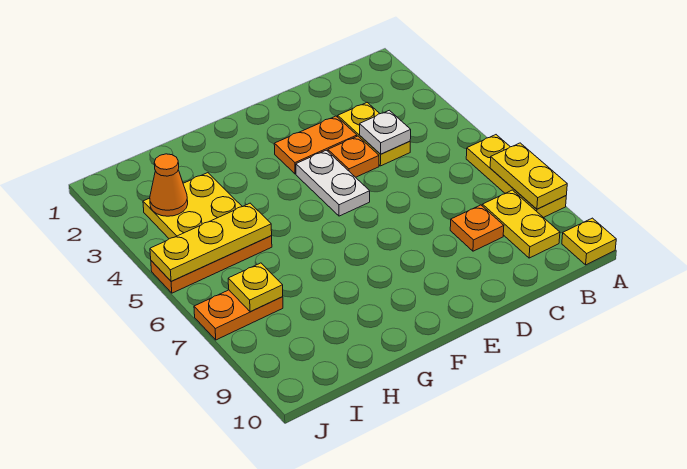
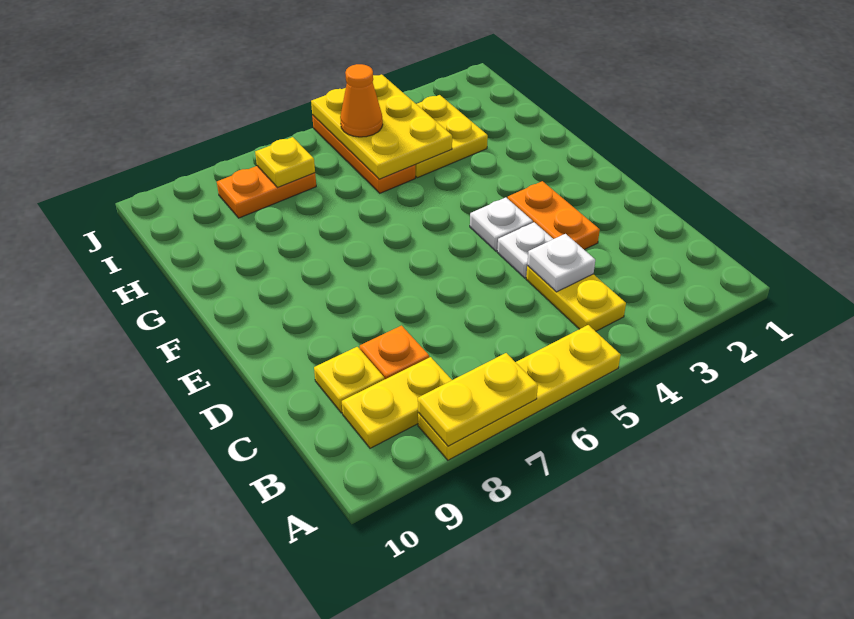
yellow 1x3 plate [466,135,566,218] -> yellow 1x4 plate [418,325,621,460]
yellow 1x1 plate [562,218,616,265] -> yellow 1x1 plate moved to [314,347,384,413]
yellow 1x2 plate [338,102,410,166] -> yellow 1x2 plate turned to [526,266,626,331]
orange 1x1 plate [328,136,379,177] -> white 1x1 plate [497,222,553,278]
white 1x2 plate [296,150,370,216] -> white 1x1 plate [470,197,533,251]
yellow 1x3 plate [150,203,272,282] -> yellow 2x3 plate [311,74,452,179]
orange 1x1 cone [150,154,188,216] -> orange 1x1 cone moved to [340,64,383,137]
orange 1x2 plate [194,290,283,340] -> orange 1x2 plate turned to [217,166,316,218]

